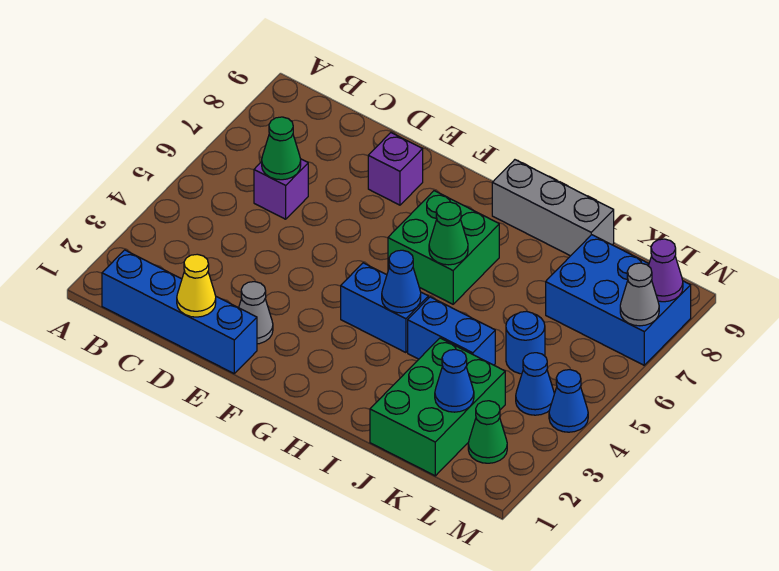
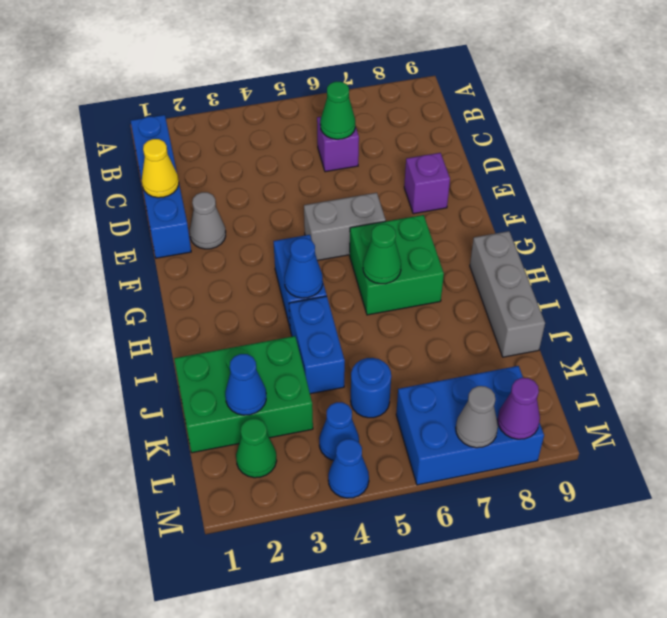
none -> grey 1x2 brick [304,193,386,261]
blue 2x3 brick [546,235,691,365] -> blue 2x3 brick turned to [396,366,544,485]

